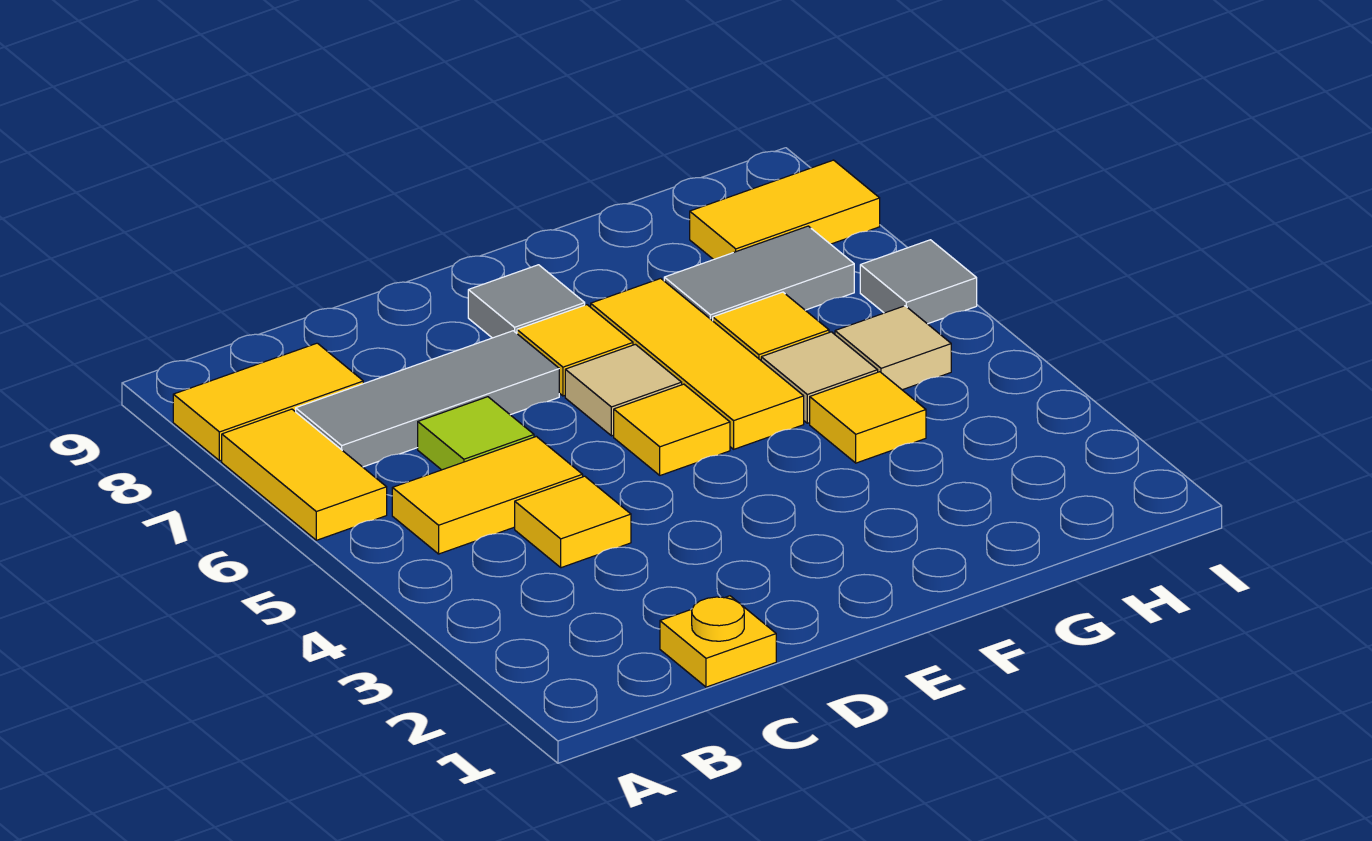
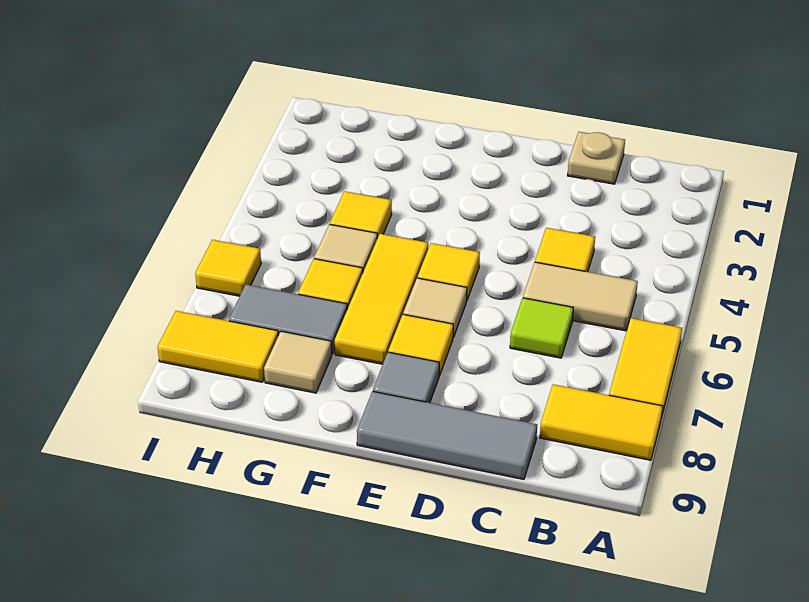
yellow 1x2 tile [392,436,583,554] -> tan 1x2 tile [523,262,638,331]
grey 1x3 tile [296,331,559,467] -> grey 1x3 tile moved to [357,391,537,479]
yellow 1x1 plate [660,596,776,687] -> tan 1x1 plate [567,132,625,184]
tan 1x1 tile [835,306,951,390] -> tan 1x1 tile moved to [264,331,332,393]
grey 1x1 tile [860,240,977,324] -> yellow 1x1 tile [195,240,261,296]

